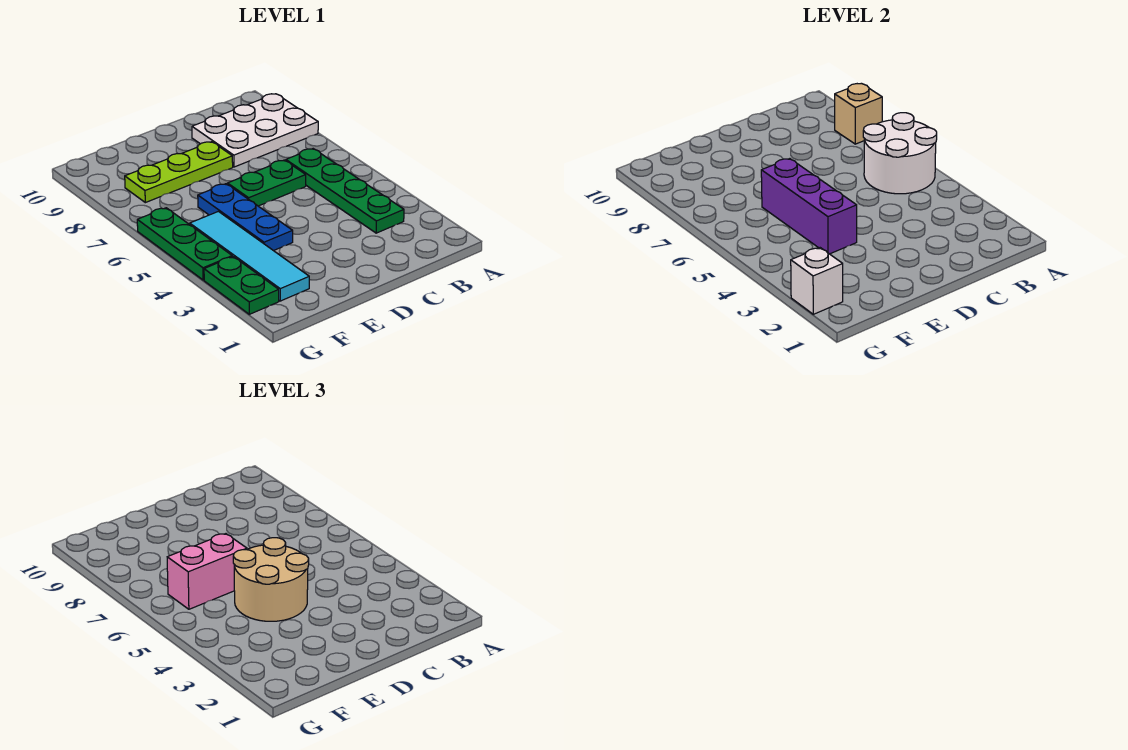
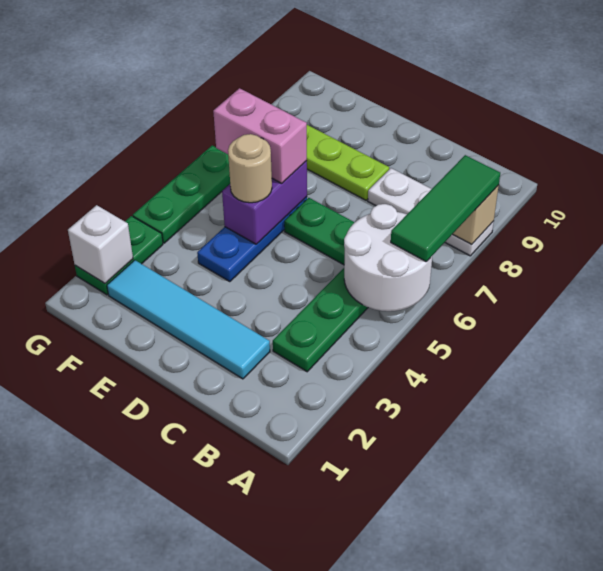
none -> green 1x3 tile [391,155,500,261]
white 2x3 plate [192,94,318,167] -> white 1x3 plate [368,168,494,256]
tan 2x2 round brick [233,538,309,621] -> tan 1x1 round brick [228,134,272,203]
purple 1x3 brick [761,159,857,254] -> purple 1x2 brick [222,161,307,244]
cyan 1x4 tile [190,211,309,301] -> cyan 1x4 tile turned to [107,260,270,379]

